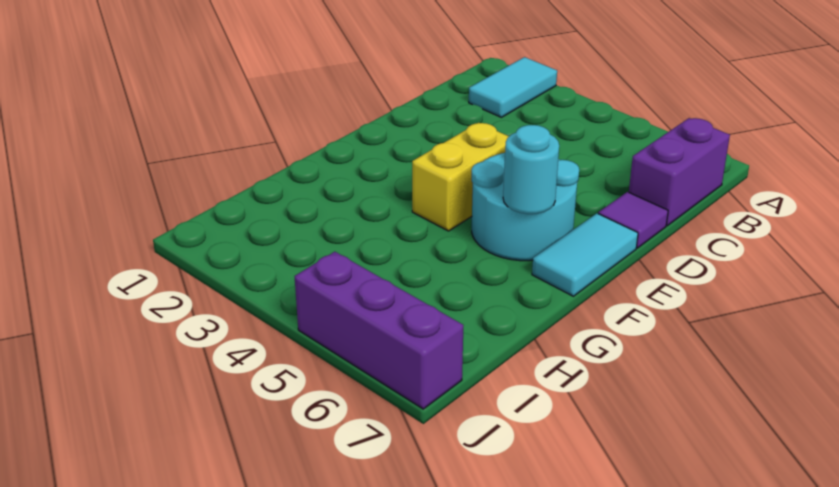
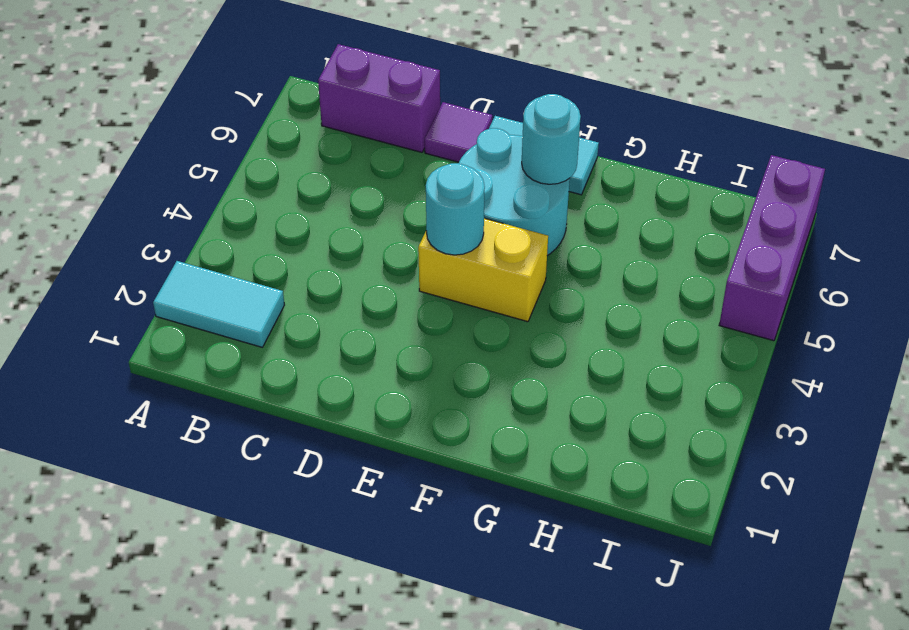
none -> cyan 1x1 round brick [426,163,485,255]

